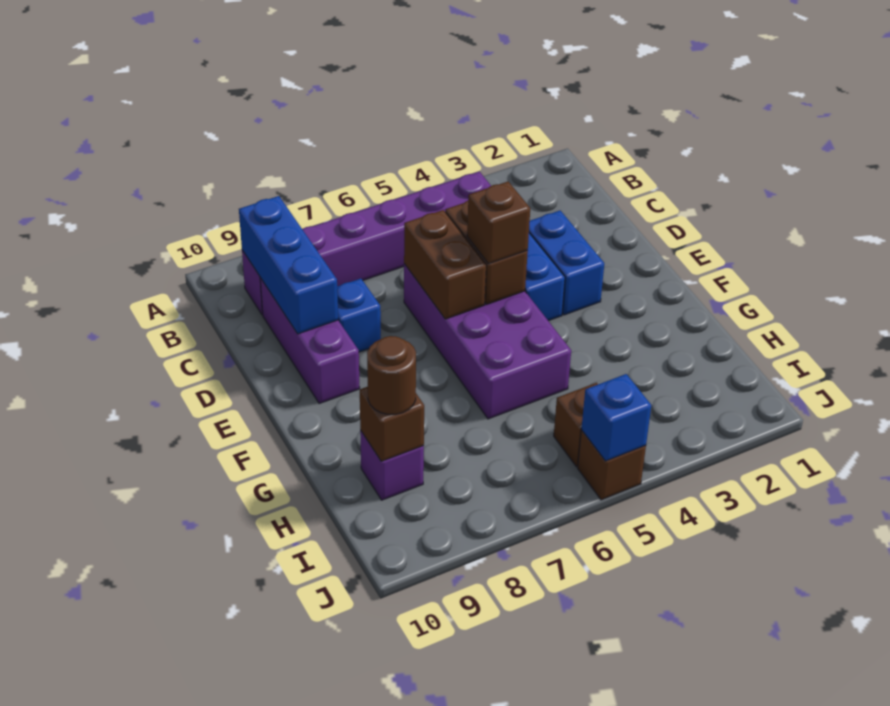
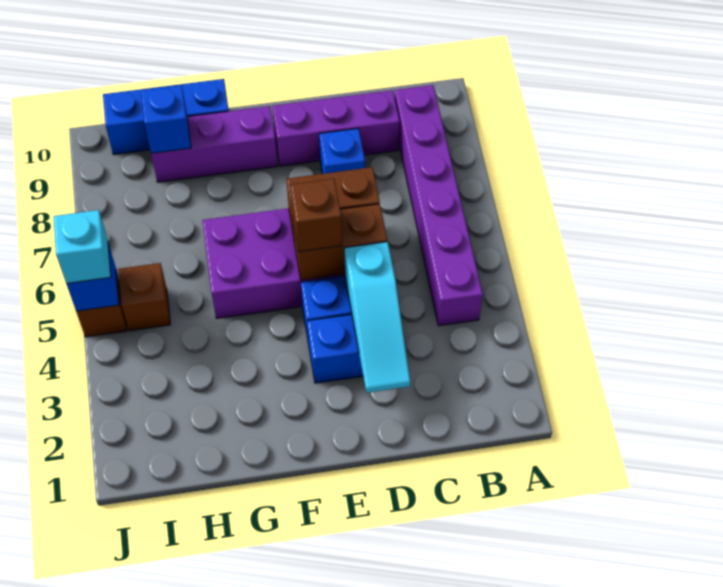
blue 1x3 brick [239,196,338,334] -> blue 1x3 brick moved to [103,79,229,155]
none -> cyan 1x3 slope [344,242,410,393]
purple 1x1 brick [360,430,424,500] -> purple 1x3 brick [151,106,278,182]
brown 1x1 brick [360,387,424,461] -> blue 1x1 brick [141,85,191,153]
brown 1x1 round brick [367,336,416,414] -> none
none -> cyan 1x1 brick [54,210,111,284]

